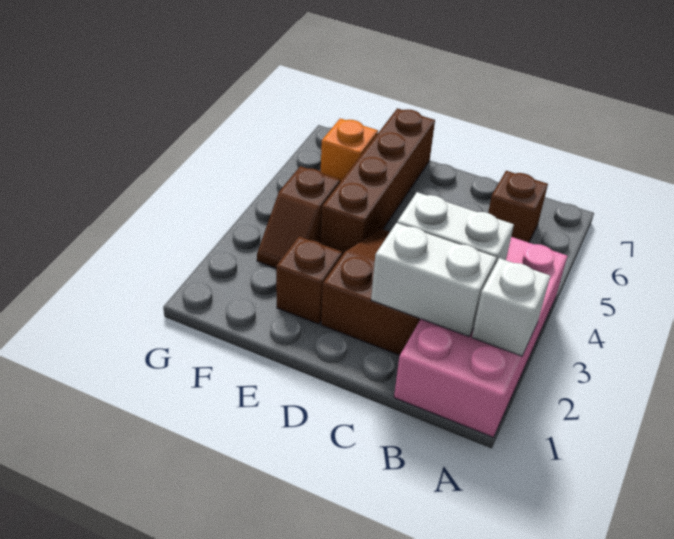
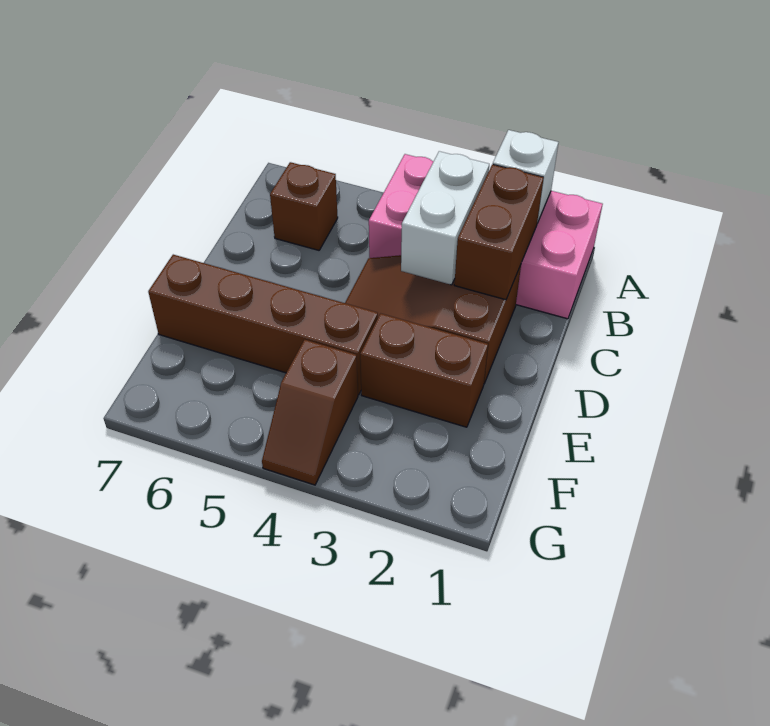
white 1x2 brick [371,223,497,336] -> brown 1x2 brick [454,164,544,300]
brown 1x1 brick [276,236,342,324] -> brown 1x2 brick [360,313,488,427]
brown 1x2 slope [257,166,340,268] -> brown 1x2 slope turned to [262,340,358,485]
orange 1x1 brick [321,118,378,182] -> none

